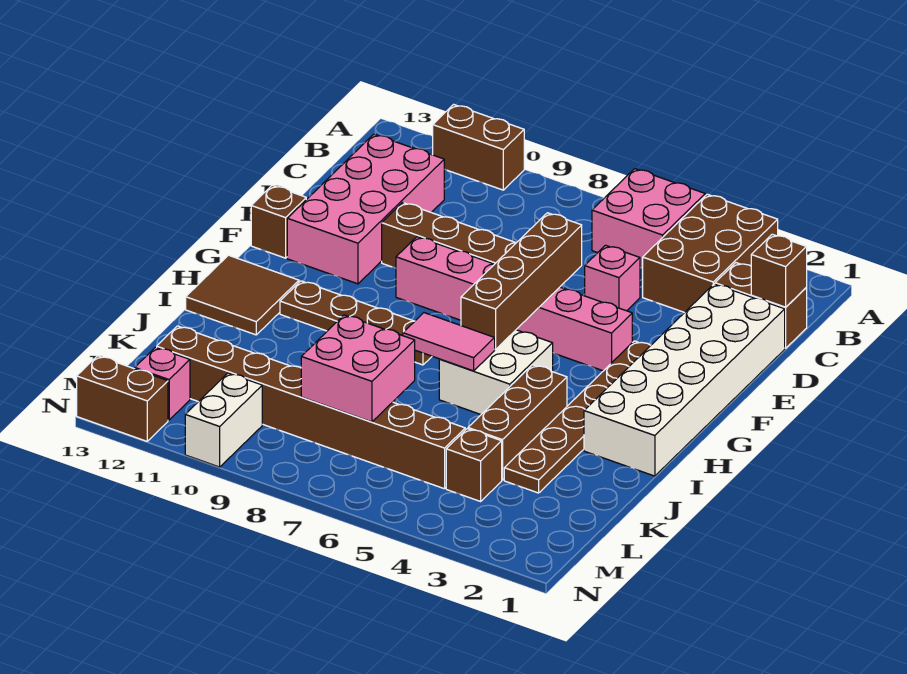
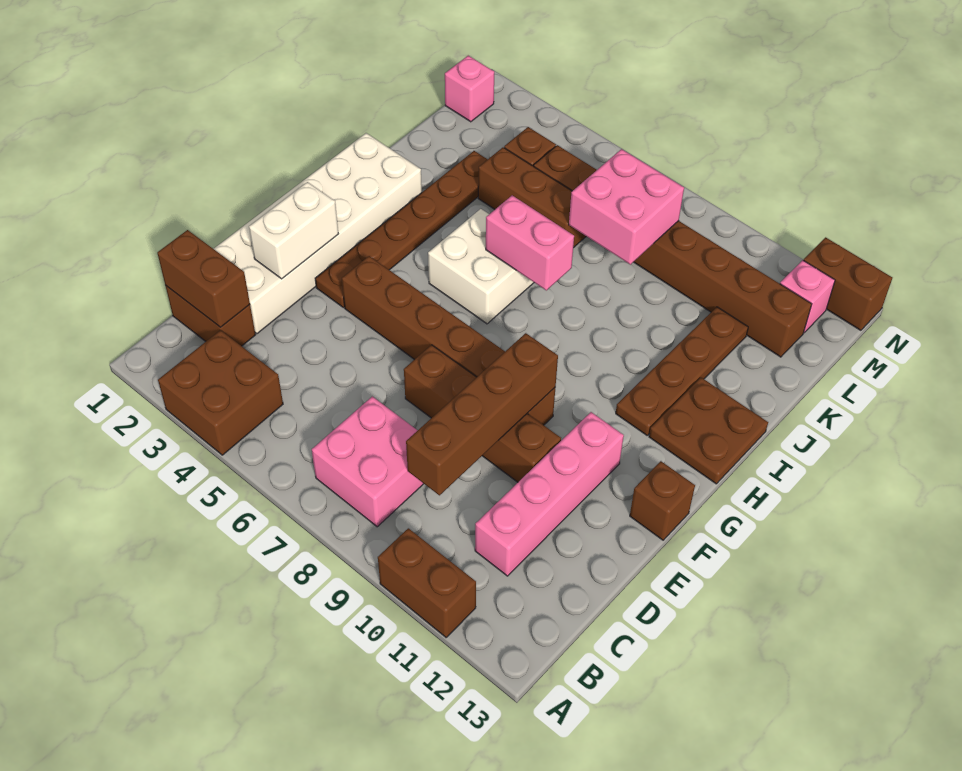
brown 2x3 brick [643,194,778,313] -> brown 2x2 brick [158,330,283,455]
pink 2x2 brick [592,169,705,269] -> pink 2x2 brick moved to [312,396,424,527]
brown 1x1 brick [751,234,807,307] -> brown 1x2 brick [157,230,250,327]
pink 2x4 brick [287,134,444,284] -> pink 1x4 brick [475,412,624,576]
pink 1x1 brick [585,245,640,311] -> pink 1x1 brick moved to [445,56,494,122]
brown 1x4 brick [461,213,582,350] -> brown 1x4 brick moved to [406,333,558,495]
pink 1x6 brick [396,237,632,371] -> brown 1x6 brick [342,256,556,425]
brown 1x4 plate [280,281,432,365] -> brown 1x4 plate turned to [616,307,748,435]
brown 2x2 tile [186,255,299,335] -> brown 2x2 plate [649,378,768,484]
brown 1x3 brick [468,365,567,480] -> brown 1x3 brick turned to [478,147,586,248]
pink 1x2 tile [403,313,495,371] -> pink 1x2 brick [486,195,574,290]
white 1x2 brick [185,373,262,467] -> white 1x2 brick moved to [249,182,338,279]

